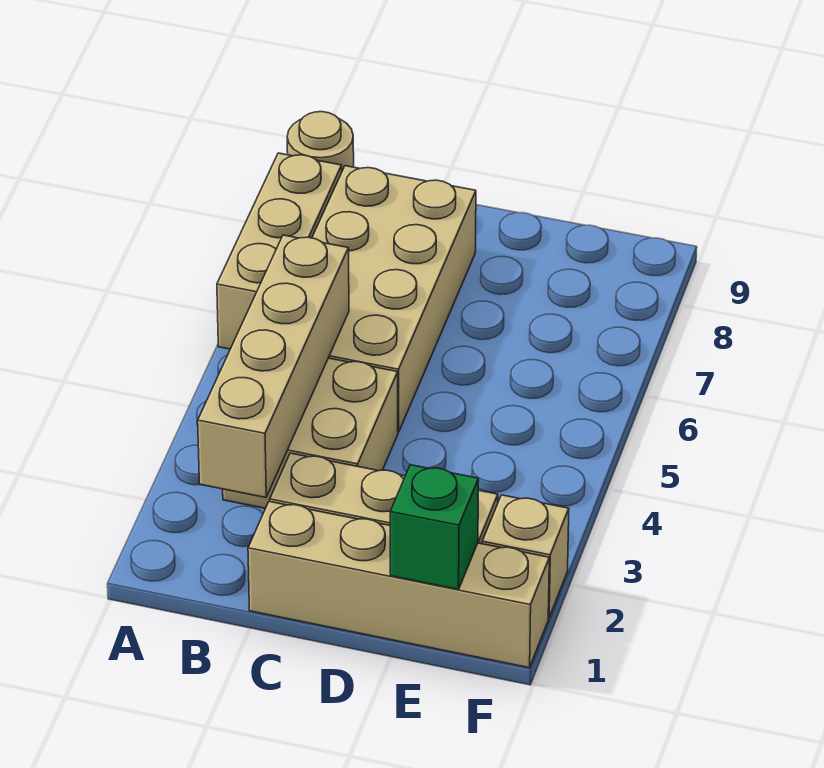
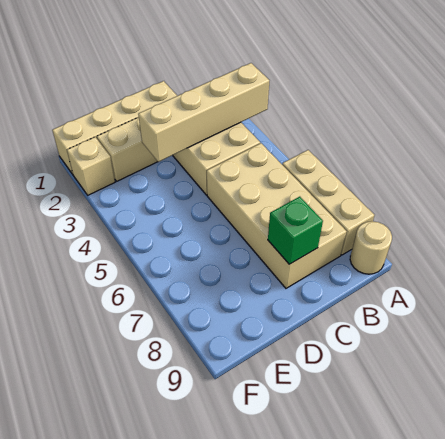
tan 1x4 brick [198,235,349,497] -> tan 1x4 brick turned to [138,63,269,162]
green 1x1 brick [390,465,479,589] -> green 1x1 brick moved to [268,197,323,264]

